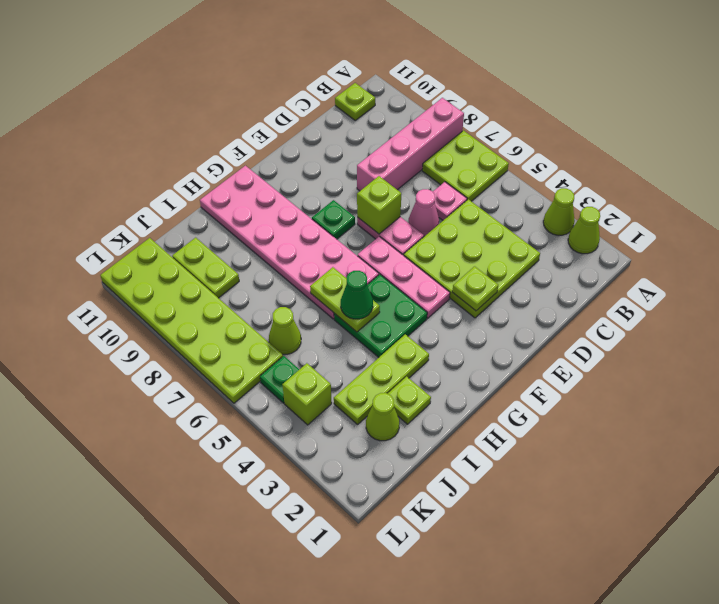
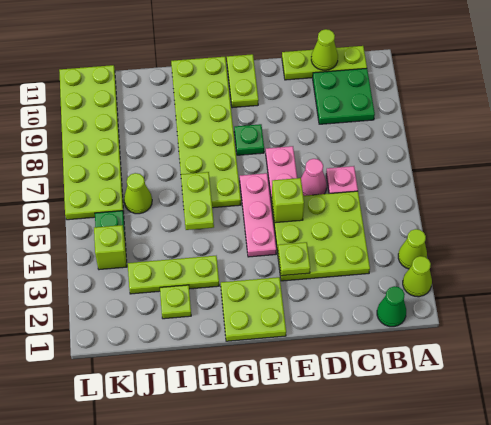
lime 2x2 plate [422,131,509,201] -> lime 2x2 plate moved to [221,277,286,341]
pink 1x4 brick [357,98,464,191] -> none
lime 1x1 plate [335,83,375,120] -> lime 1x3 plate [282,46,367,80]
lime 1x1 brick [357,176,401,234] -> lime 1x1 brick moved to [272,178,304,223]
green 2x2 plate [334,275,427,357] -> green 2x2 plate moved to [313,68,375,124]
pink 2x6 plate [200,166,379,319] -> lime 2x6 plate [171,57,241,208]
green 1x1 cone [341,271,373,319] -> green 1x1 cone moved to [377,286,406,327]
lime 1x1 cone [366,393,399,441] -> lime 1x1 cone moved to [311,29,338,70]
lime 1x2 plate [172,238,239,298] -> lime 1x2 plate moved to [227,54,259,108]

